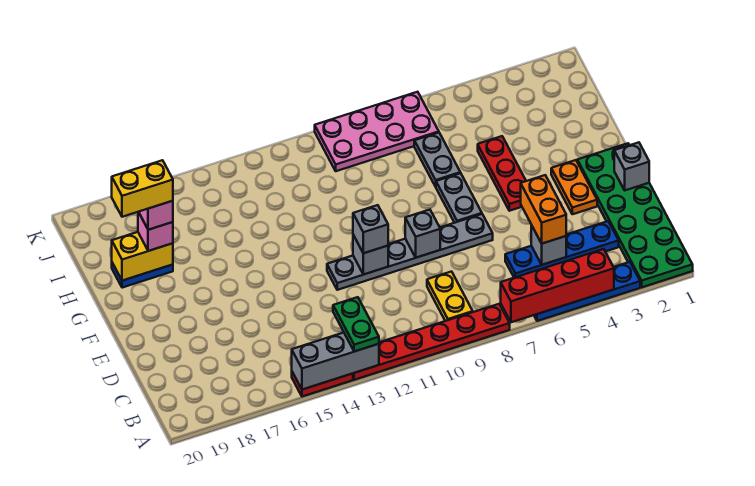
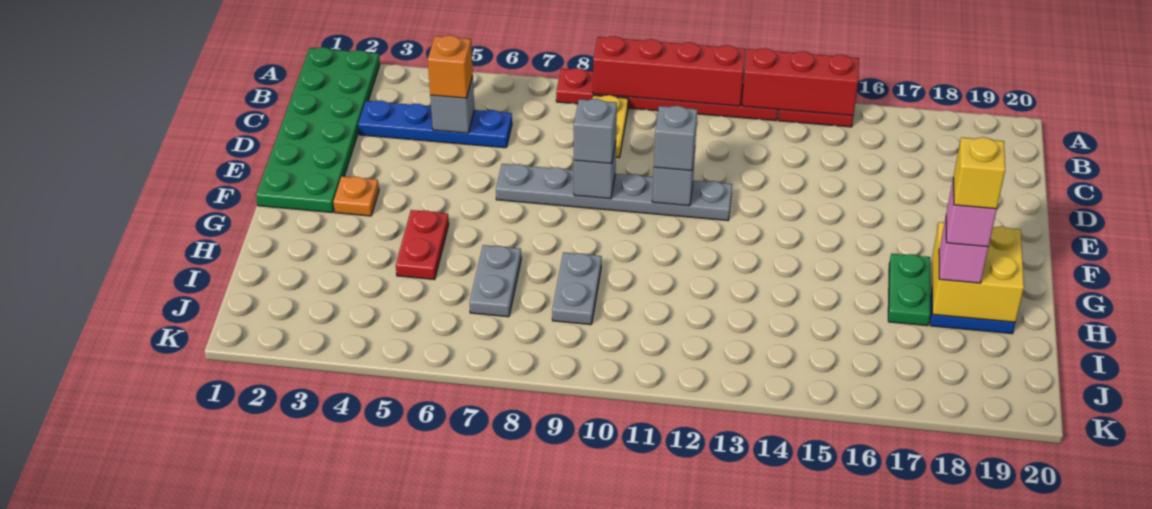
blue 1x4 plate [534,262,640,321] -> none
red 1x4 brick [501,249,614,322] -> red 1x4 brick moved to [593,36,745,106]
grey 1x3 brick [292,333,379,390] -> red 1x3 brick [742,48,859,116]
green 1x2 plate [333,297,379,352] -> green 1x2 plate moved to [888,253,930,326]
orange 1x2 brick [521,175,566,244] -> orange 1x1 brick [428,35,473,98]
grey 1x1 brick [614,142,649,190] -> grey 1x1 brick moved to [574,99,617,164]
orange 1x2 plate [551,160,597,214] -> orange 1x1 plate [333,176,379,216]
red 1x3 plate [478,136,526,211] -> red 1x2 plate [396,210,449,280]
grey 1x2 plate [436,173,482,223] -> grey 1x2 plate moved to [552,252,602,325]
yellow 1x2 brick [112,232,173,281] -> yellow 2x2 brick [932,222,1024,322]
yellow 1x2 brick [112,160,173,217] -> yellow 1x1 brick [954,137,1005,209]
pink 2x4 plate [315,92,439,171] -> none

